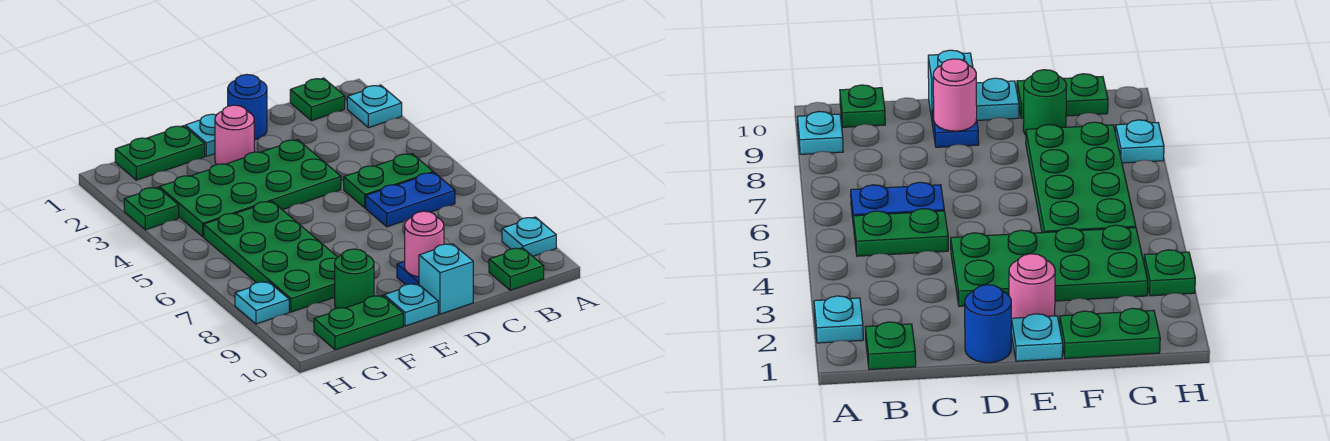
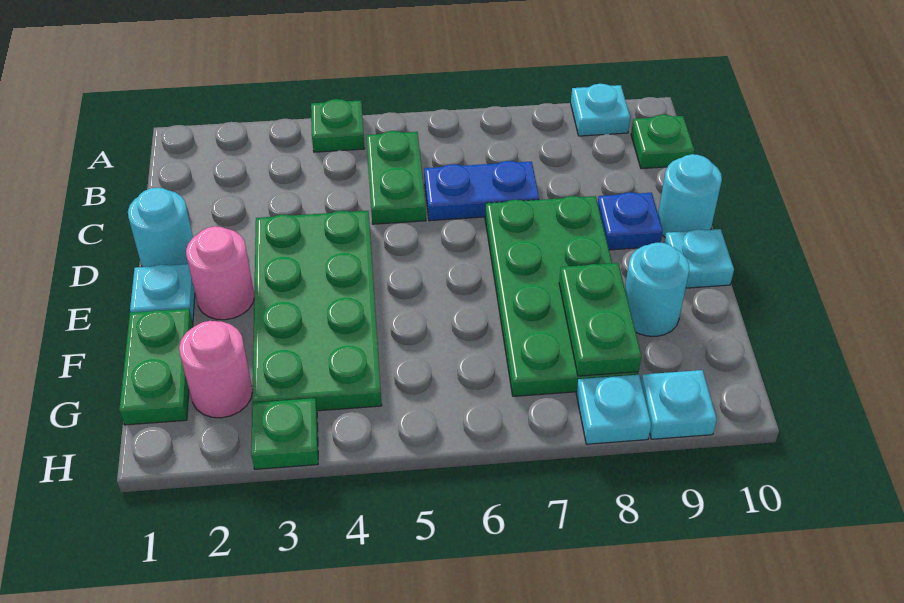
cyan 1x1 plate [347,85,402,128] -> cyan 1x1 plate moved to [641,370,717,439]
green 1x1 plate [290,78,345,121] -> green 1x1 plate moved to [311,99,365,152]
blue 1x2 plate [366,172,455,227] -> blue 1x2 plate turned to [424,161,539,221]
blue 1x1 round brick [228,75,267,140] -> cyan 1x1 round brick [128,188,193,267]
pink 1x1 round brick [405,211,444,277] -> pink 1x1 round brick moved to [179,321,253,418]
cyan 1x1 brick [419,244,473,314] -> cyan 1x1 round brick [658,154,722,237]
green 2x4 plate [204,201,338,312] -> green 2x4 plate turned to [485,196,638,396]
green 1x1 round brick [335,249,374,308] -> cyan 1x1 round brick [625,243,689,336]
green 1x2 plate [314,295,403,350] -> green 1x2 plate moved to [559,263,641,376]

